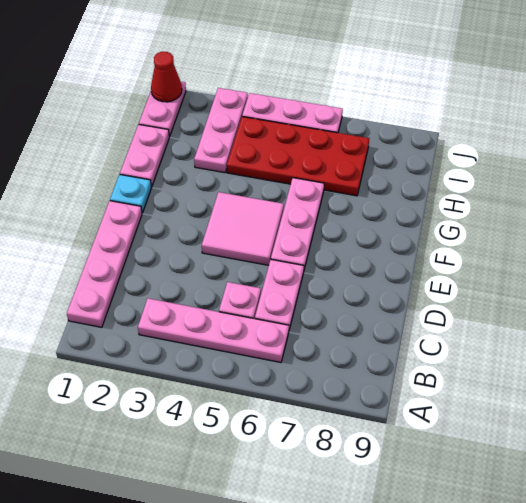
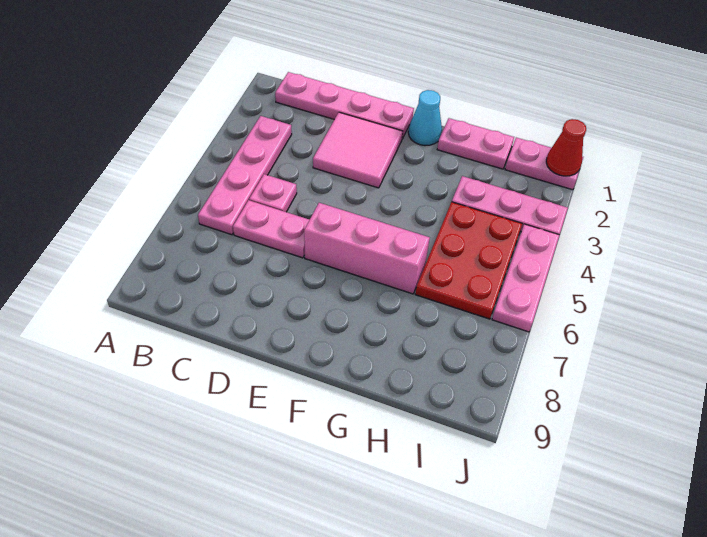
pink 2x2 tile [202,192,284,265] -> pink 2x2 tile moved to [313,112,403,188]
pink 1x3 plate [271,178,324,269] -> pink 1x3 brick [304,203,430,294]
cyan 1x1 plate [110,175,151,213] -> cyan 1x1 cone [408,90,442,145]
red 2x4 plate [227,117,369,196] -> red 2x3 plate [415,202,522,319]

